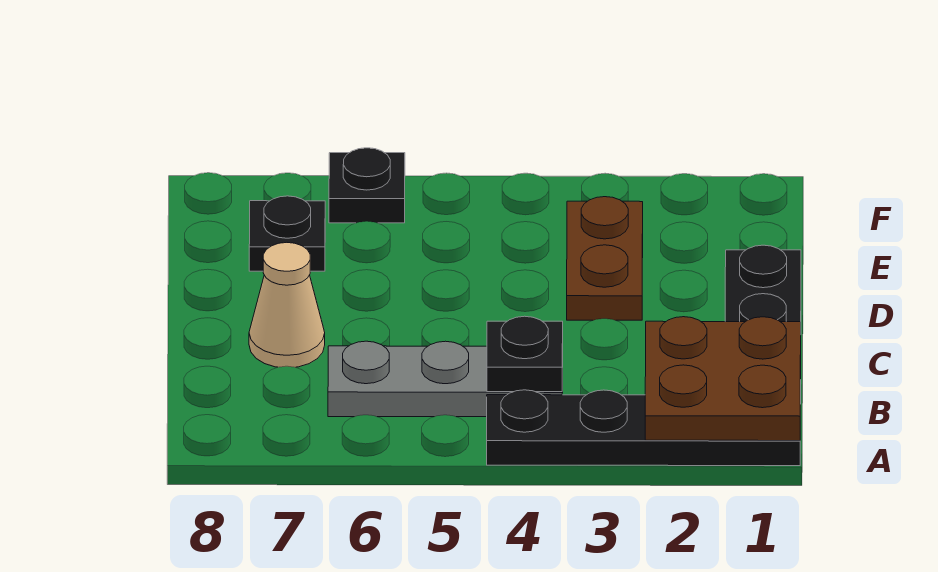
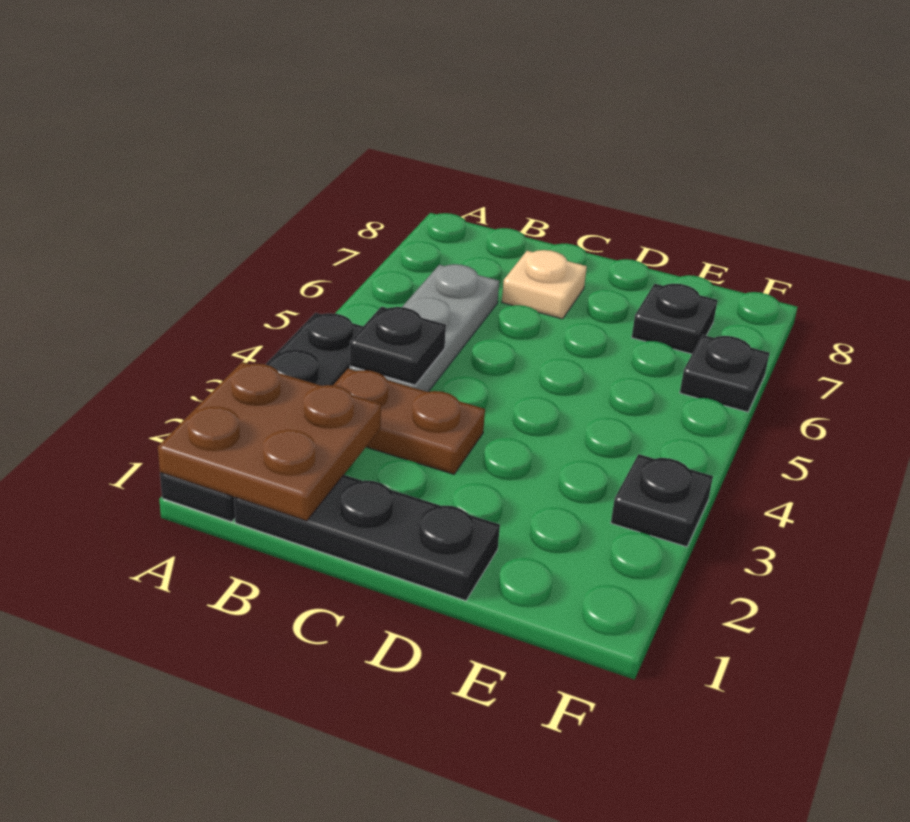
tan 1x1 cone [249,243,325,367] -> tan 1x1 plate [502,250,587,319]
brown 1x2 plate [567,197,643,320] -> brown 1x2 plate moved to [333,369,485,474]
none -> black 1x1 plate [611,454,713,547]

